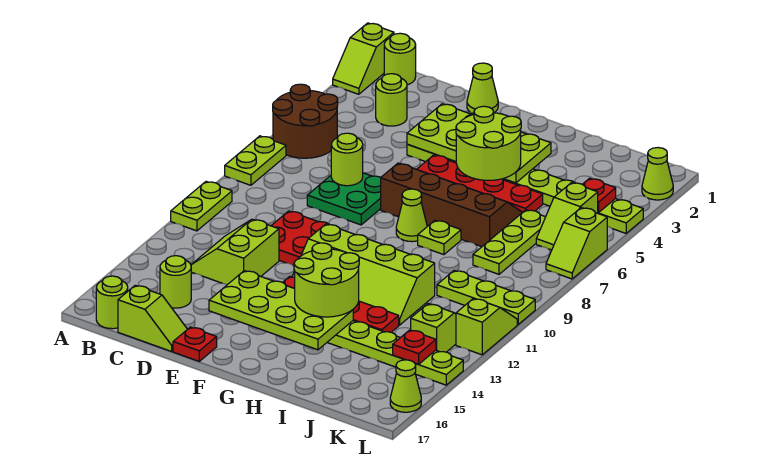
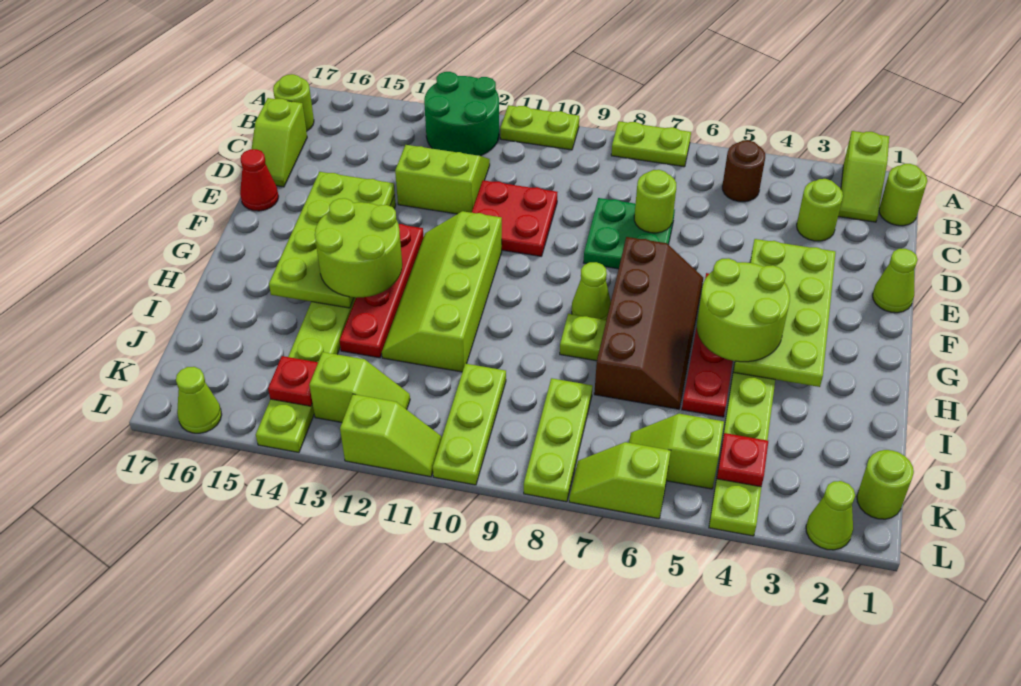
lime 1x2 slope [333,23,394,94] -> lime 1x2 slope turned to [838,131,889,222]
brown 2x2 round brick [273,84,338,158] -> brown 1x1 round brick [722,140,765,202]
none -> green 2x2 round brick [424,72,499,156]
lime 1x1 round brick [160,256,191,308] -> lime 1x1 round brick moved to [857,450,914,519]
red 1x1 plate [173,327,217,361] -> red 1x1 cone [240,149,279,211]
lime 1x3 plate [473,210,545,274] -> lime 1x3 plate turned to [524,378,593,502]

